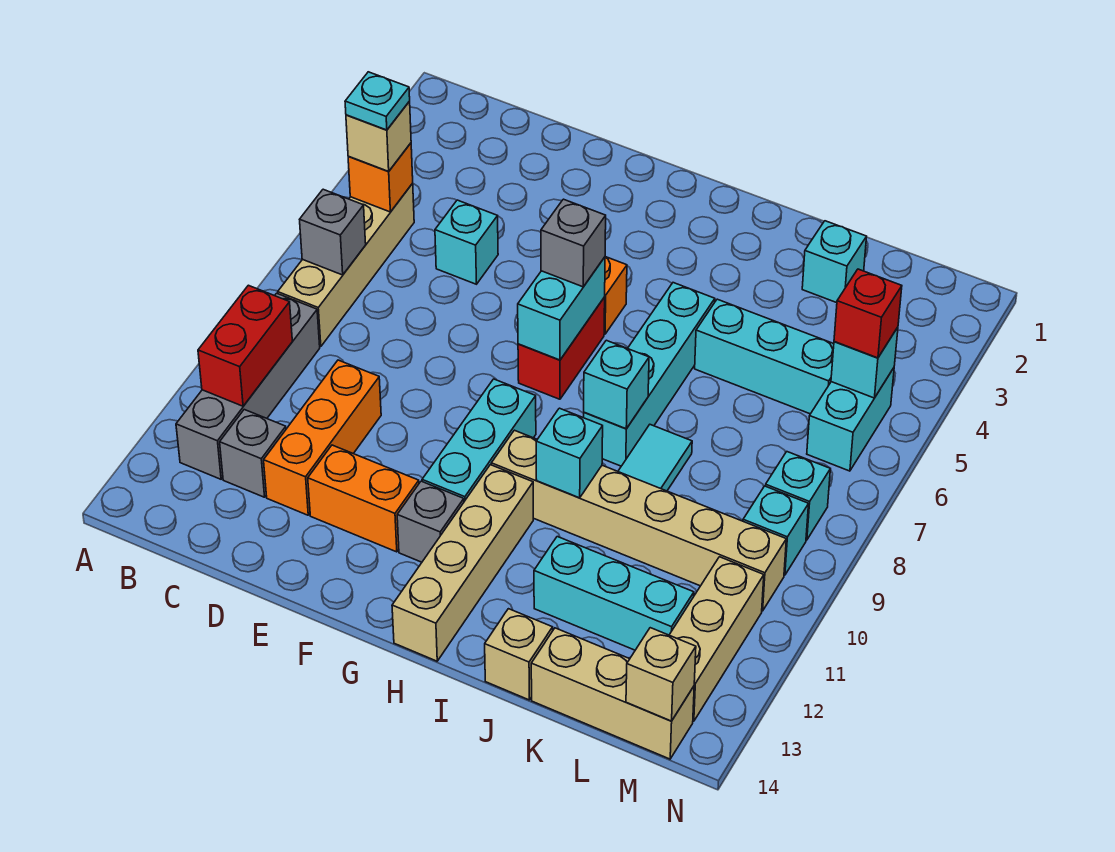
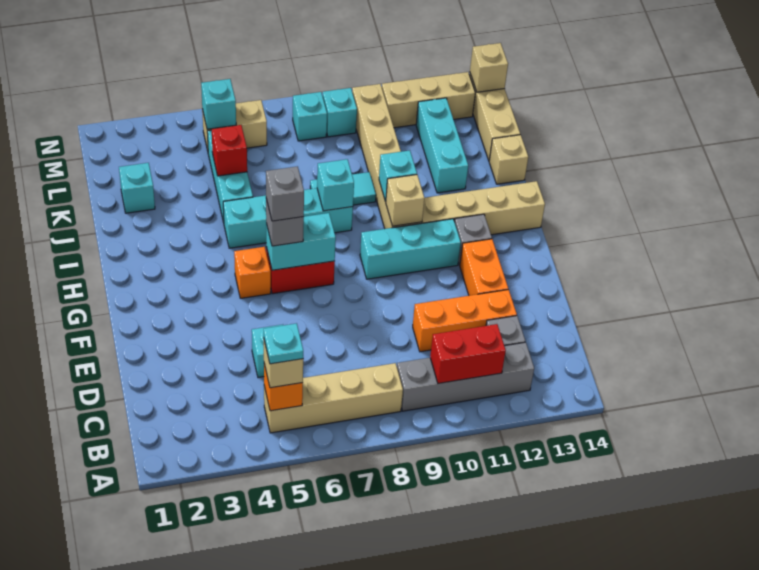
grey 1x1 brick [300,189,366,275] -> grey 1x1 brick moved to [266,166,304,221]
none -> tan 1x1 brick [386,175,424,226]
cyan 1x2 brick [807,368,894,471] -> tan 1x2 brick [202,100,267,151]
red 1x1 brick [834,269,902,358] -> red 1x1 brick moved to [212,125,247,176]

